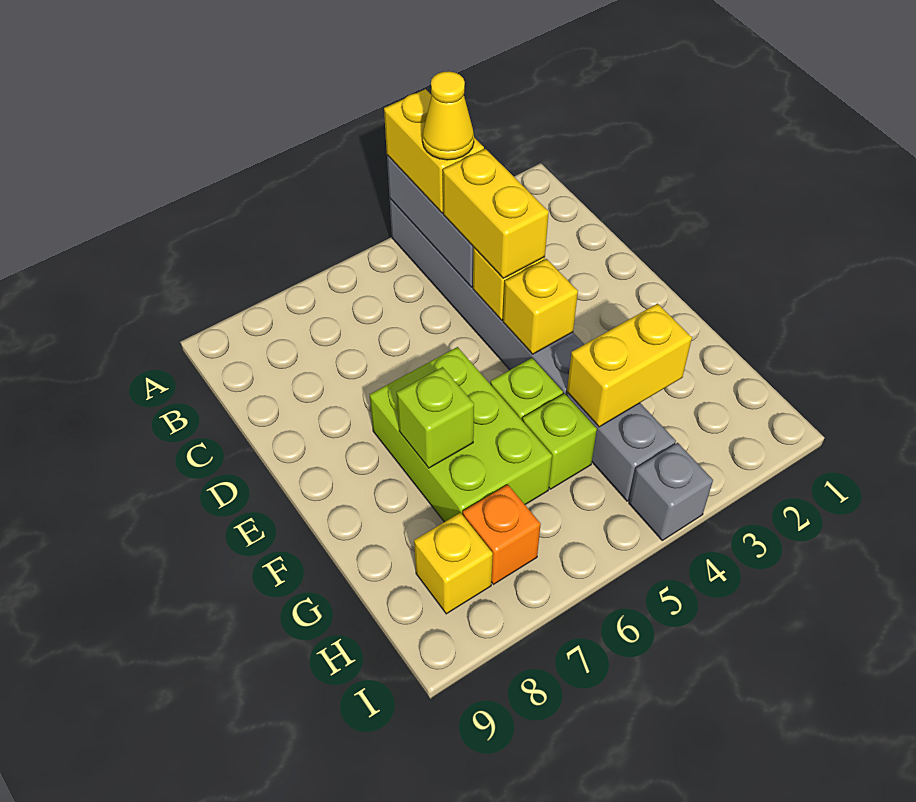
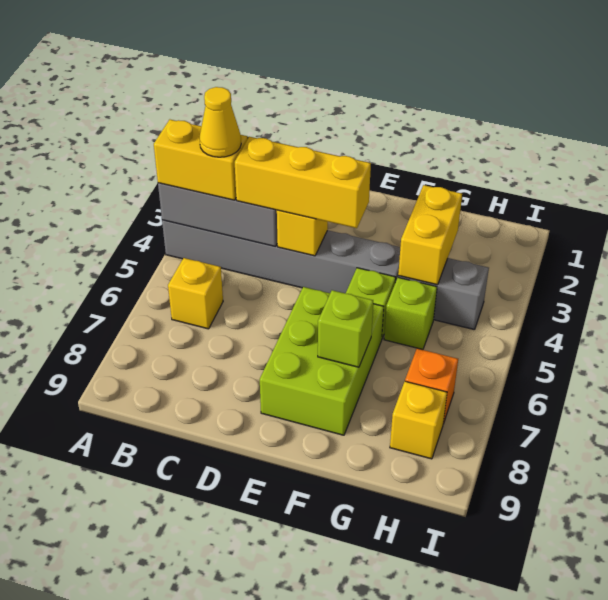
yellow 1x2 brick [443,149,549,278] -> yellow 1x3 brick [235,137,371,228]
yellow 1x1 brick [503,259,578,354] -> yellow 1x1 brick moved to [168,258,223,329]
lime 2x3 brick [370,347,552,522] -> lime 2x3 brick turned to [260,287,384,435]
grey 1x1 brick [629,443,713,540] -> none

